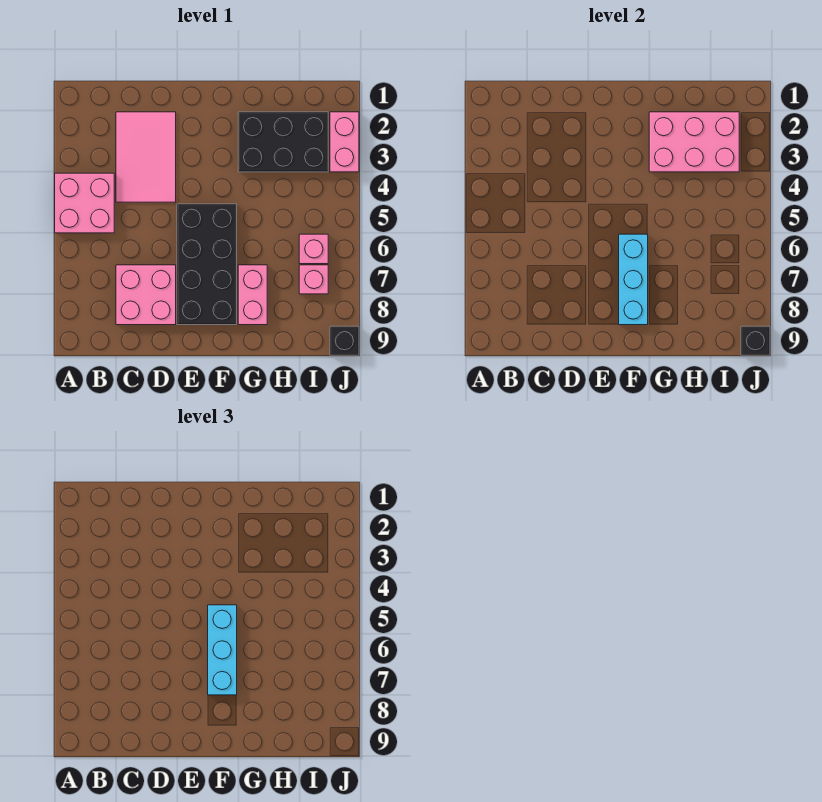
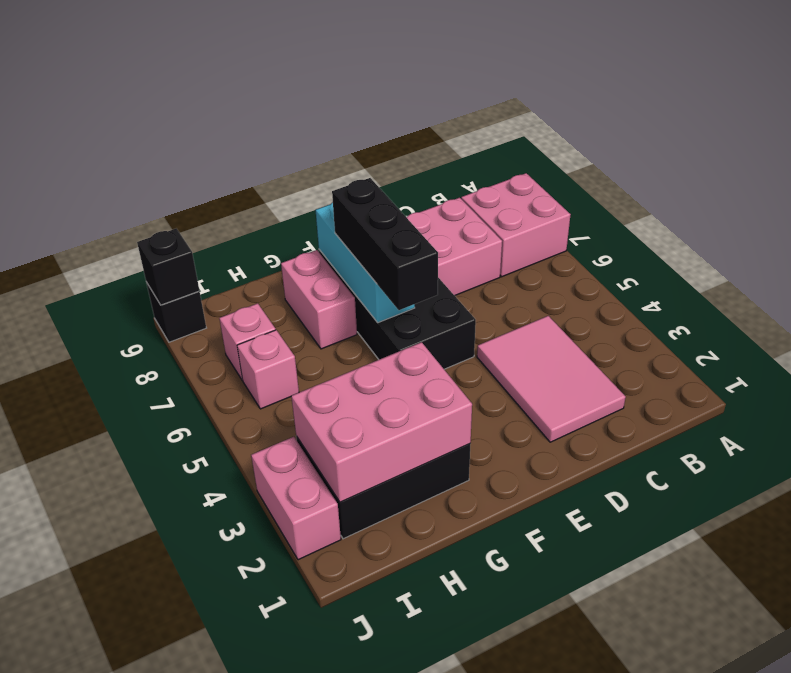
pink 2x2 brick [55,173,114,233] -> pink 2x2 brick moved to [461,173,571,277]
cyan 1x3 brick [208,605,237,695] -> black 1x3 brick [332,178,438,310]

